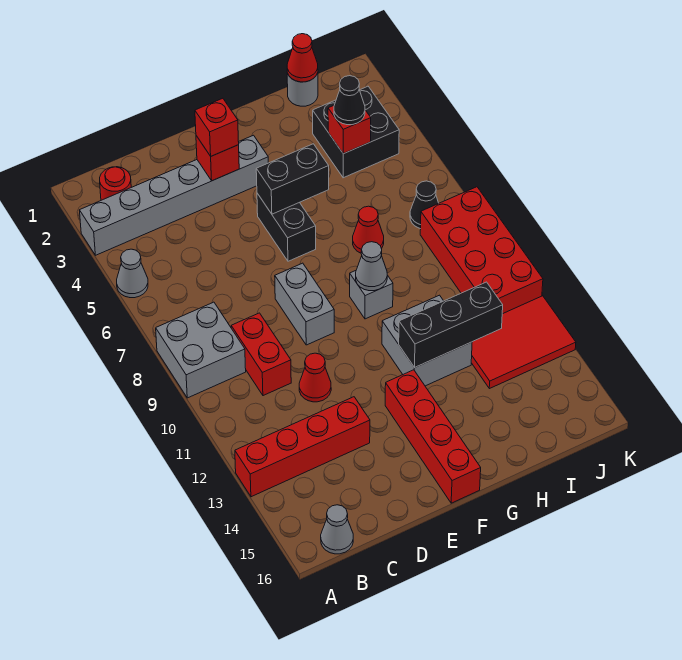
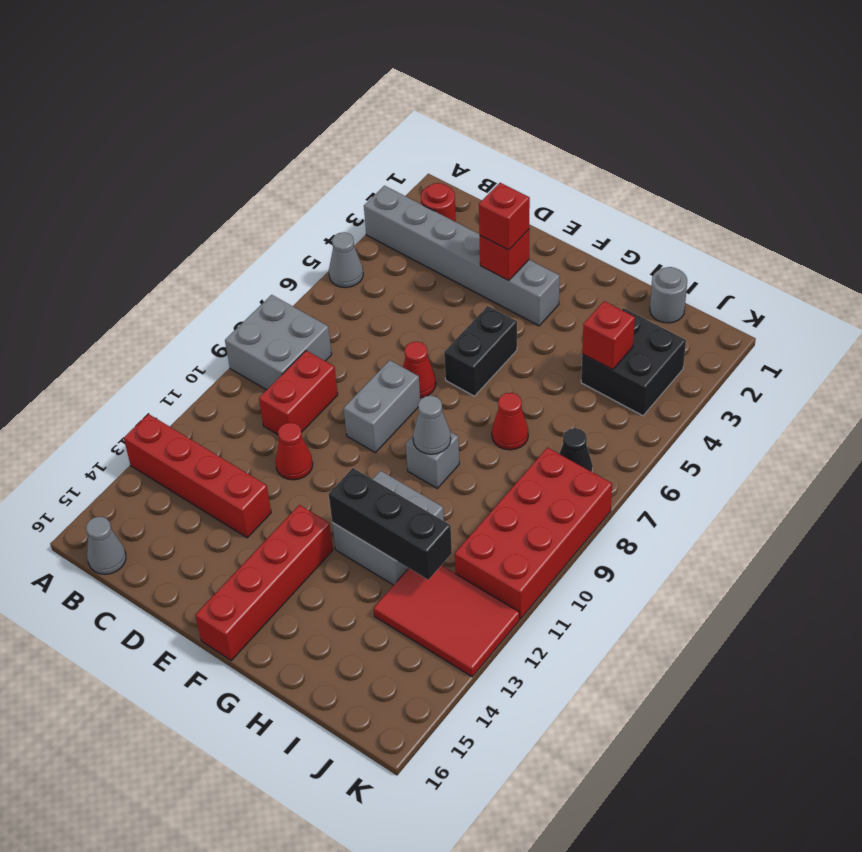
black 1x2 brick [256,144,329,214] -> none
red 1x1 cone [287,34,318,82] -> red 1x1 cone moved to [403,342,436,398]
black 1x1 cone [334,76,365,125] -> none

